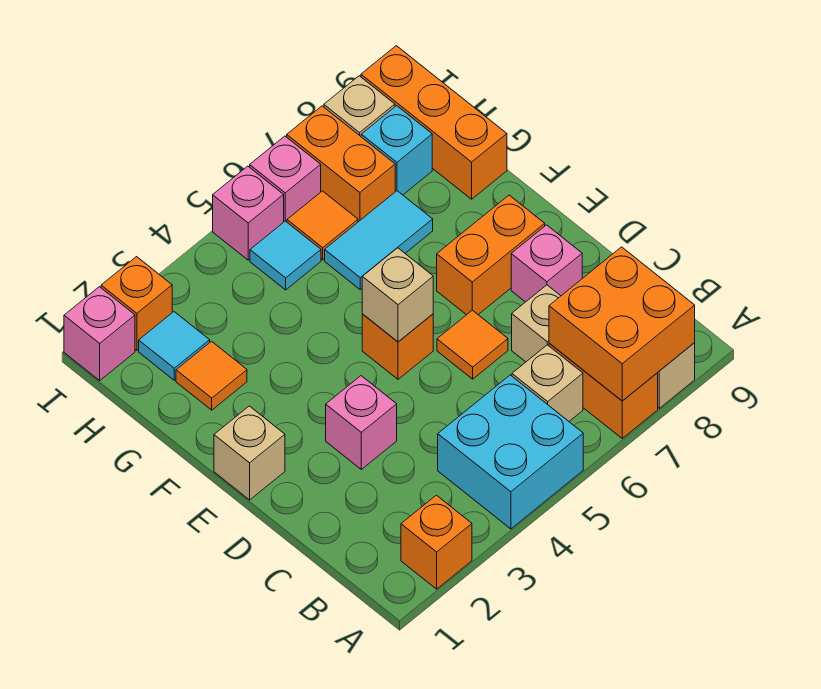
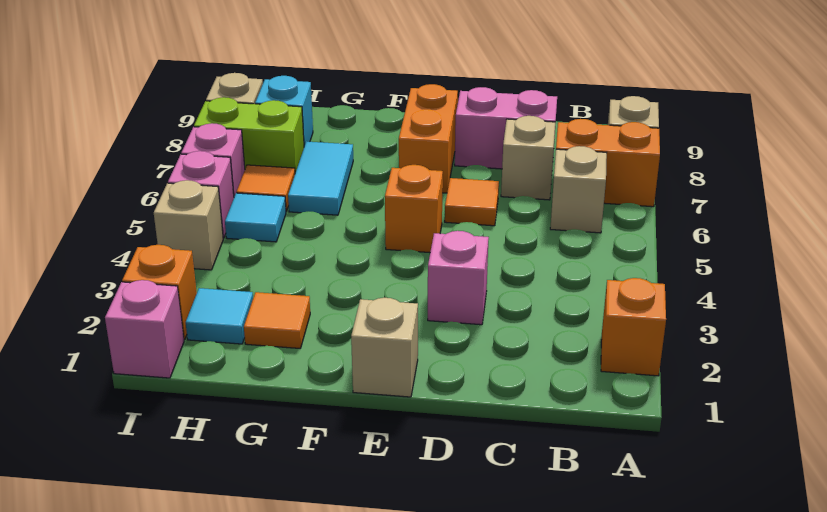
cyan 2x2 brick [438,375,583,529] -> none
orange 2x2 brick [549,247,695,401] -> none
pink 1x1 brick [511,225,582,302] -> pink 1x2 brick [455,87,557,169]
tan 1x1 brick [362,248,433,342] -> tan 1x1 brick moved to [154,180,223,270]
orange 1x3 brick [361,46,507,199] -> none
orange 1x2 brick [287,106,395,222] -> lime 1x2 brick [194,97,304,173]

